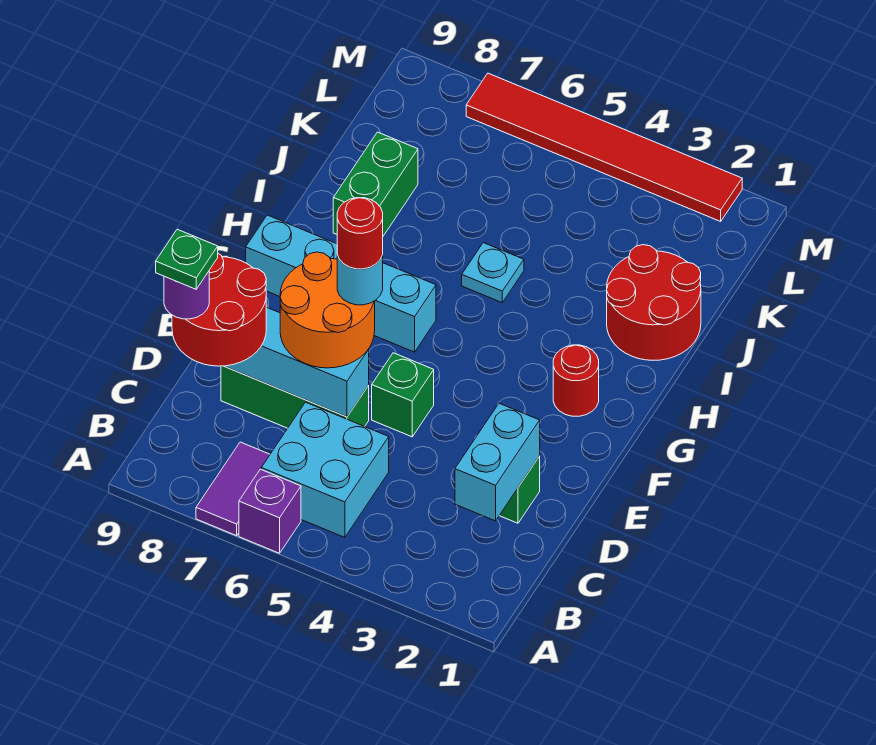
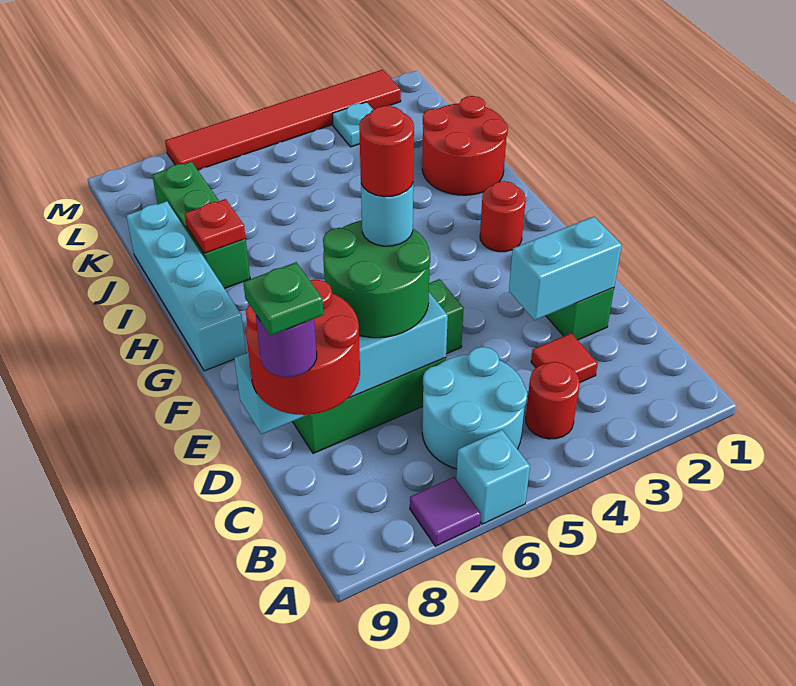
purple 1x1 brick [239,469,301,553] -> cyan 1x1 brick [456,430,530,524]
purple 1x2 tile [196,442,270,536] -> purple 1x1 tile [410,477,481,546]
none -> red 1x1 round brick [526,362,580,439]
cyan 2x2 brick [261,402,389,537] -> cyan 2x2 round brick [422,347,527,469]
cyan 1x2 brick [455,403,540,521] -> cyan 1x2 brick turned to [509,217,622,320]
none -> red 1x1 tile [531,333,598,382]
orange 2x2 round brick [280,252,375,368] -> green 2x2 round brick [323,220,430,338]
cyan 1x4 brick [246,215,436,352] -> cyan 1x4 brick turned to [126,201,246,371]
cyan 1x1 plate [462,243,524,302] -> cyan 1x1 plate moved to [332,102,373,147]
green 1x2 brick [333,132,418,236] -> green 1x3 brick [152,162,250,289]
none -> red 1x1 plate [185,199,246,253]

